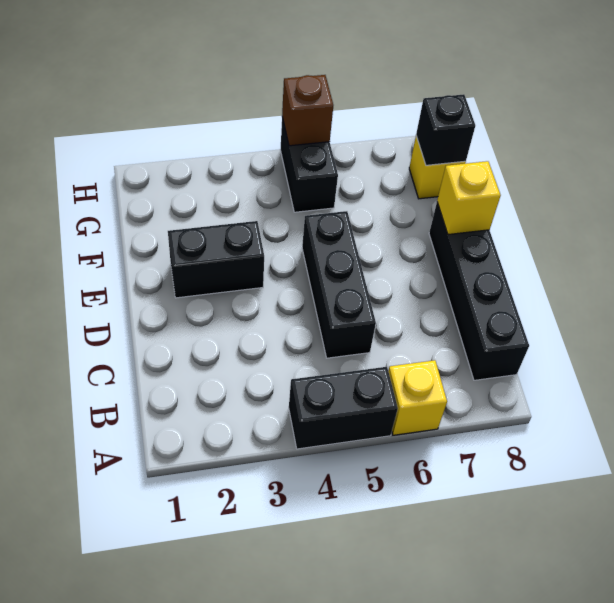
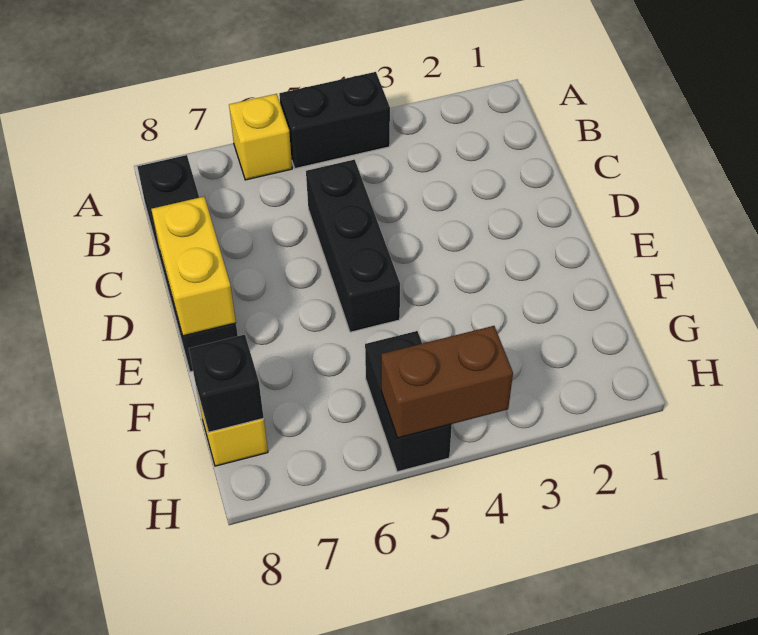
black 1x2 brick [168,221,264,298] -> none
yellow 1x1 brick [437,161,501,235] -> yellow 1x2 brick [151,197,236,336]
brown 1x1 brick [282,75,333,146] -> brown 1x2 brick [381,326,513,438]

